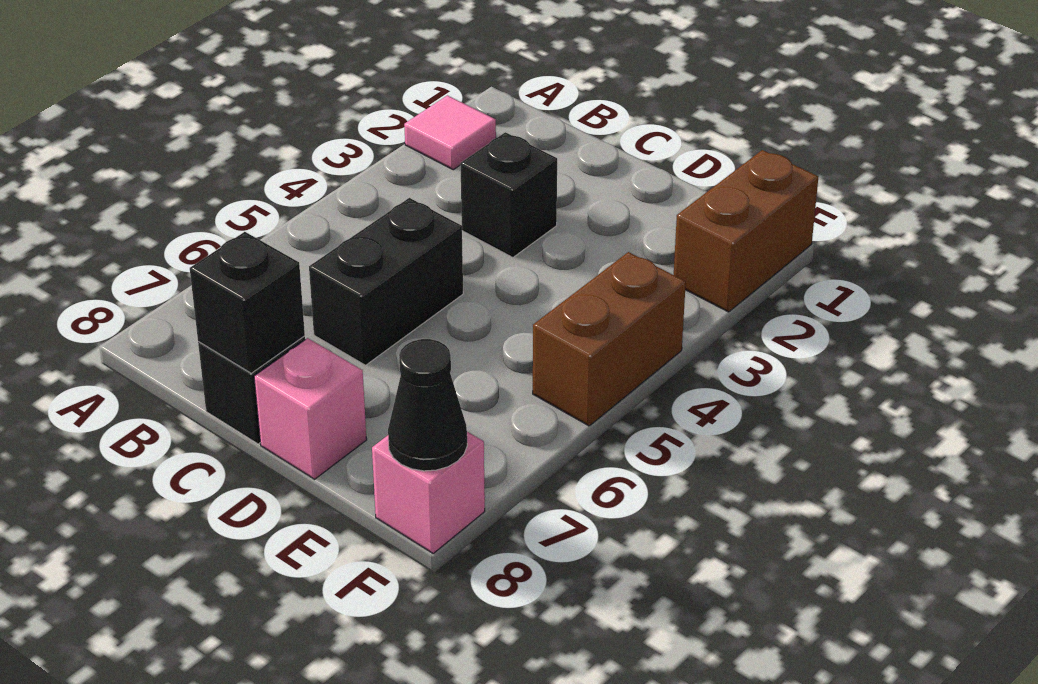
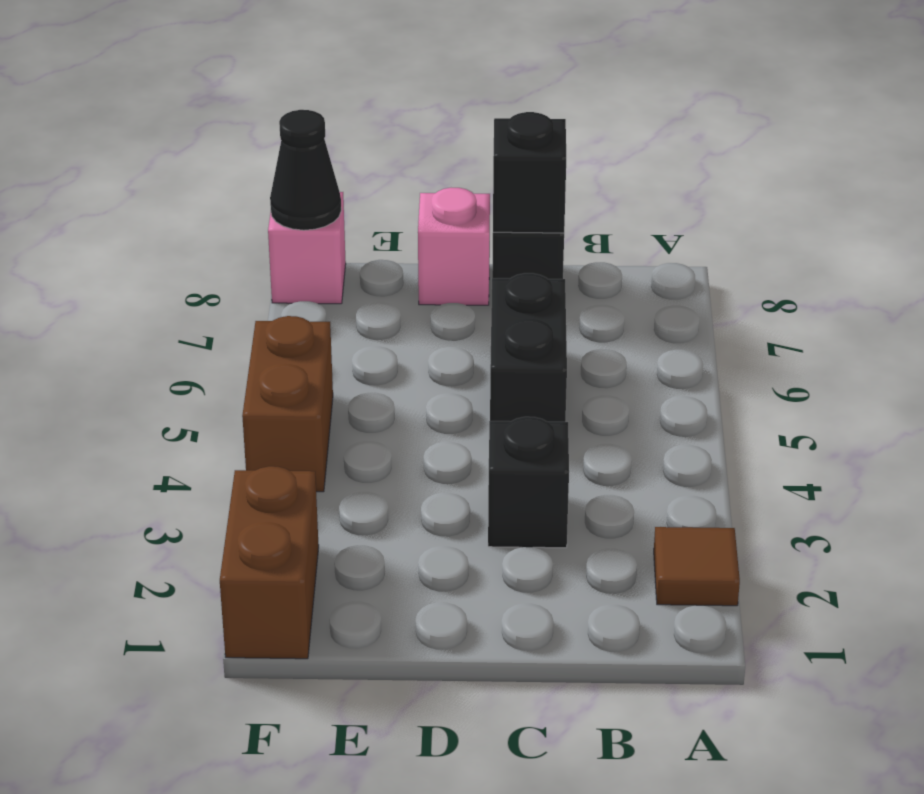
pink 1x1 tile [404,96,496,170] -> brown 1x1 tile [654,527,740,606]

